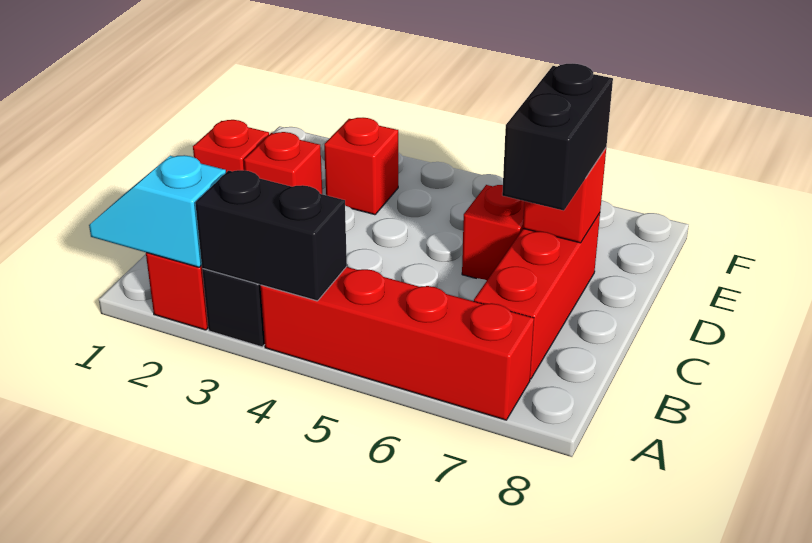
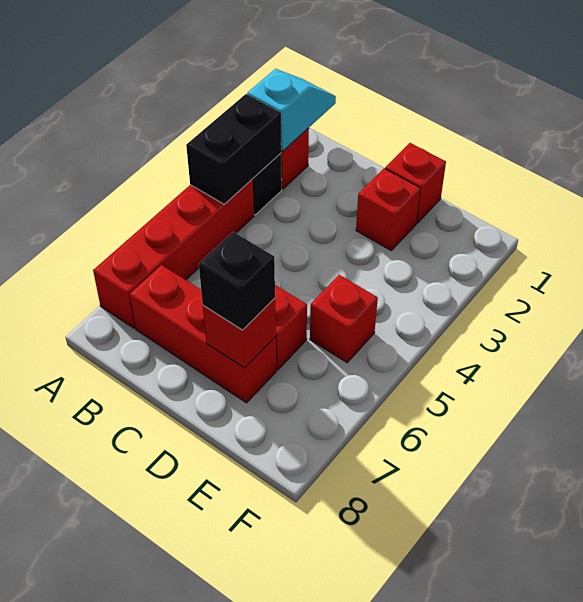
black 1x2 brick [502,64,613,211] -> black 1x1 brick [199,232,275,330]
red 1x1 brick [324,118,398,215] -> red 1x1 brick moved to [310,275,378,362]

